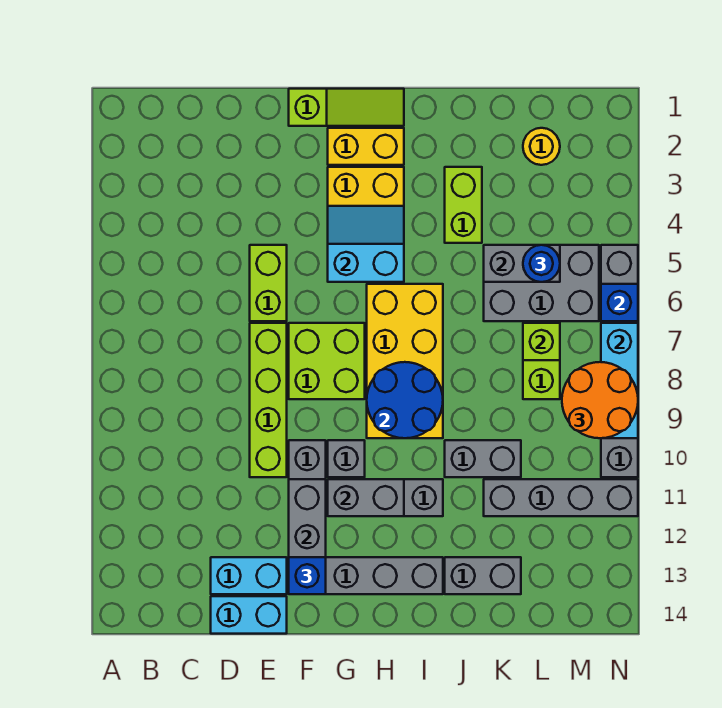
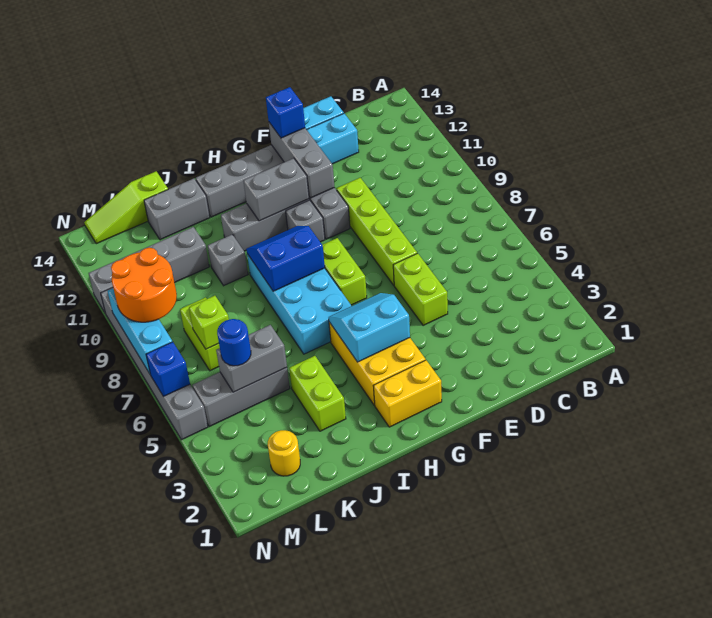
lime 1x3 slope [289,89,404,126] -> lime 1x3 slope moved to [84,171,168,244]
lime 2x2 brick [289,323,365,399] -> lime 1x2 brick [323,238,367,305]
cyan 2x2 slope [328,206,404,282] -> cyan 2x2 slope turned to [329,293,410,362]
yellow 2x4 brick [367,284,443,438] -> cyan 2x4 brick [247,254,351,354]
blue 2x2 round brick [367,362,443,438] -> blue 2x2 slope [246,226,325,291]
grey 1x2 brick [445,440,521,477] -> grey 1x1 brick [208,234,248,286]
grey 2x3 brick [484,245,599,321] -> grey 1x3 brick [192,367,290,427]

